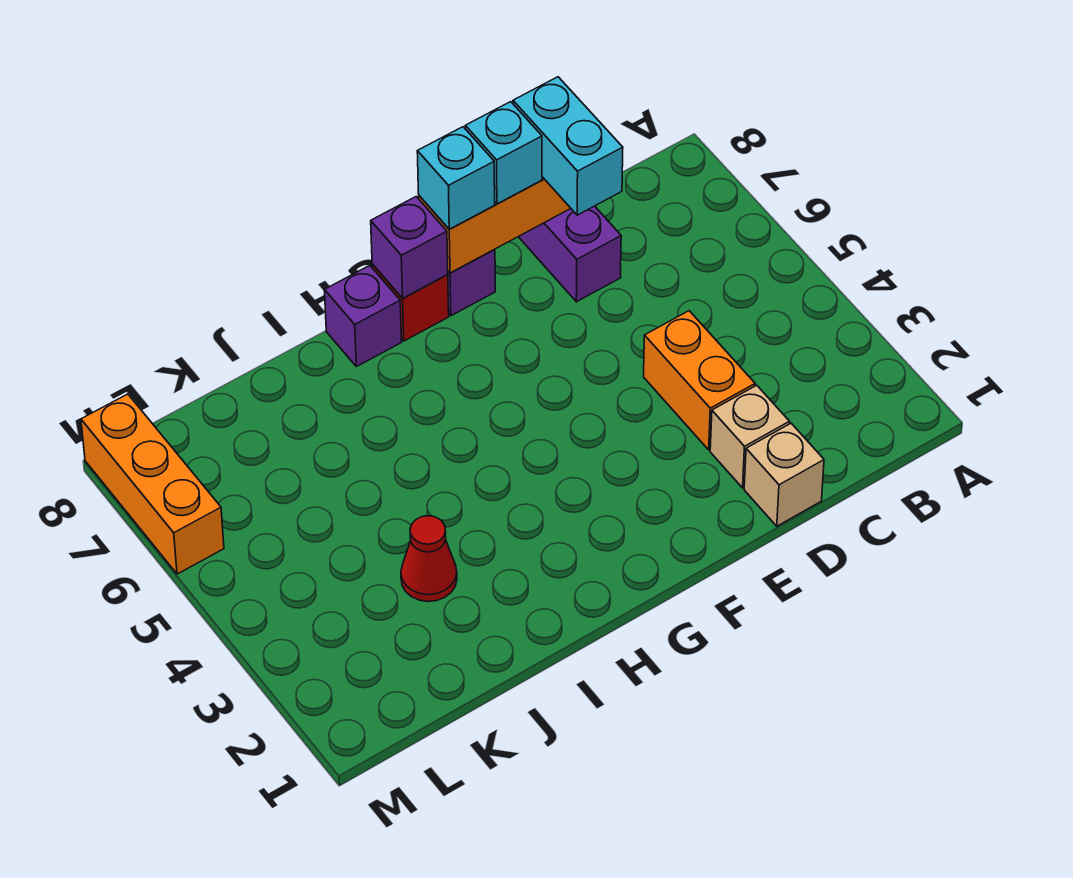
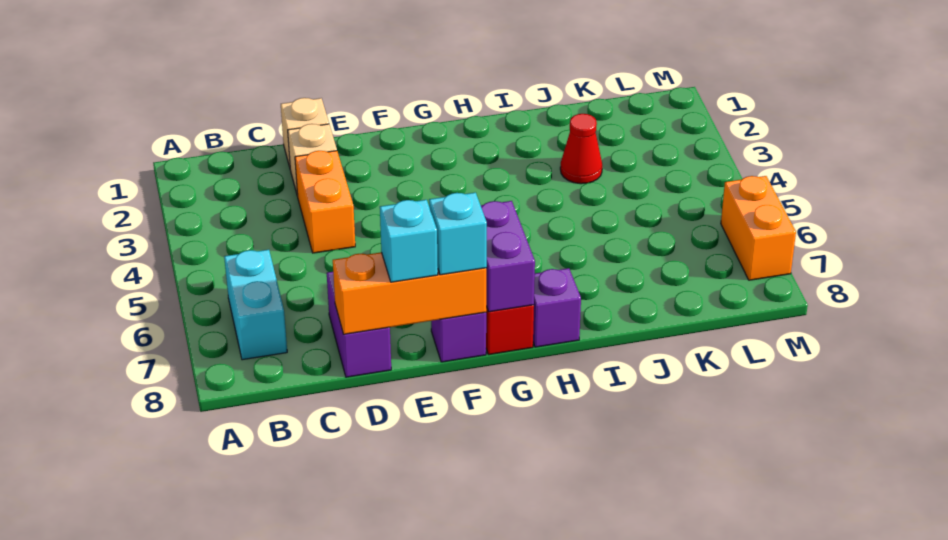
cyan 1x2 brick [513,77,623,215] -> cyan 1x2 brick moved to [224,250,287,360]
purple 1x1 brick [371,197,448,298] -> purple 1x2 brick [481,201,535,312]
orange 1x3 brick [81,394,224,574] -> orange 1x2 brick [721,176,796,280]

